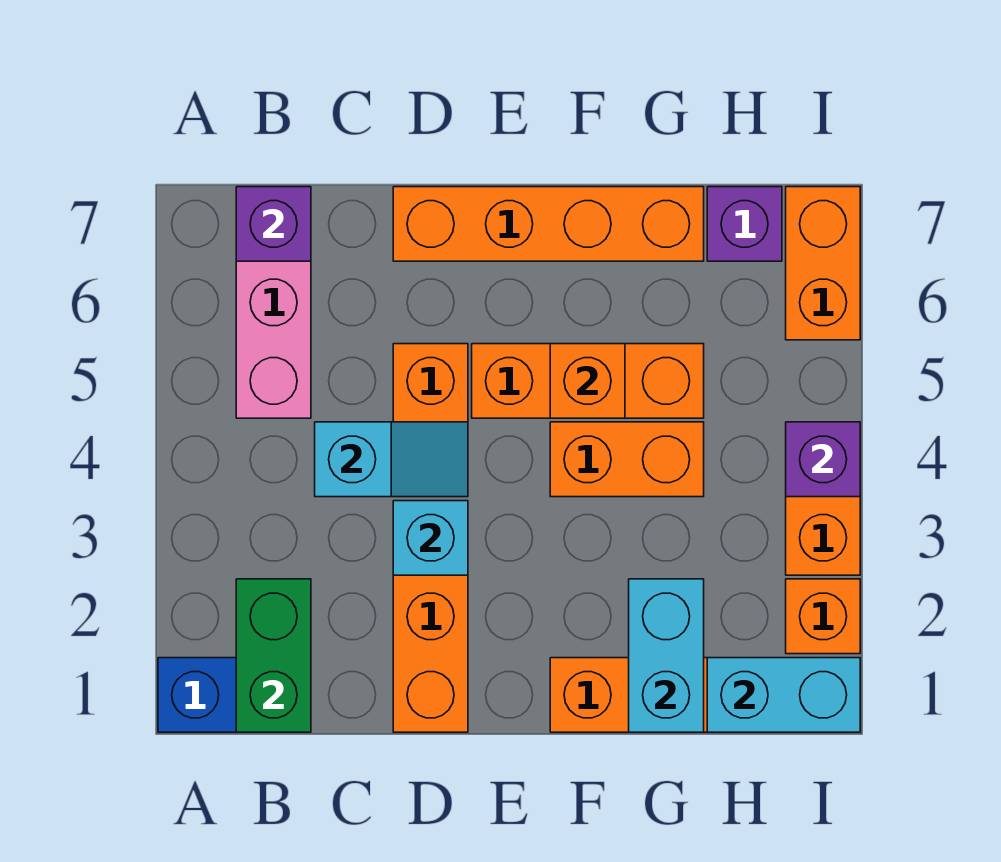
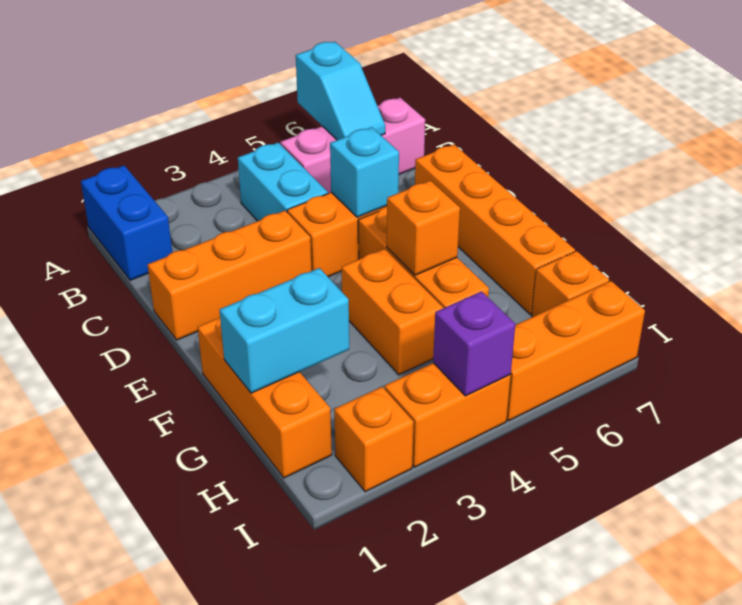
green 1x2 brick [236,579,311,732] -> none
purple 1x1 brick [236,187,311,261] -> none
cyan 1x2 slope [315,422,468,497] -> cyan 1x2 slope moved to [296,42,385,140]
cyan 1x1 brick [393,501,468,575] -> cyan 1x1 brick moved to [330,127,399,217]
cyan 1x2 brick [707,658,860,732] -> cyan 1x2 brick moved to [238,143,328,221]
purple 1x1 brick [707,187,782,261] -> orange 1x1 brick [531,251,609,317]
orange 1x2 brick [786,187,860,340] -> orange 1x3 brick [507,281,645,421]

